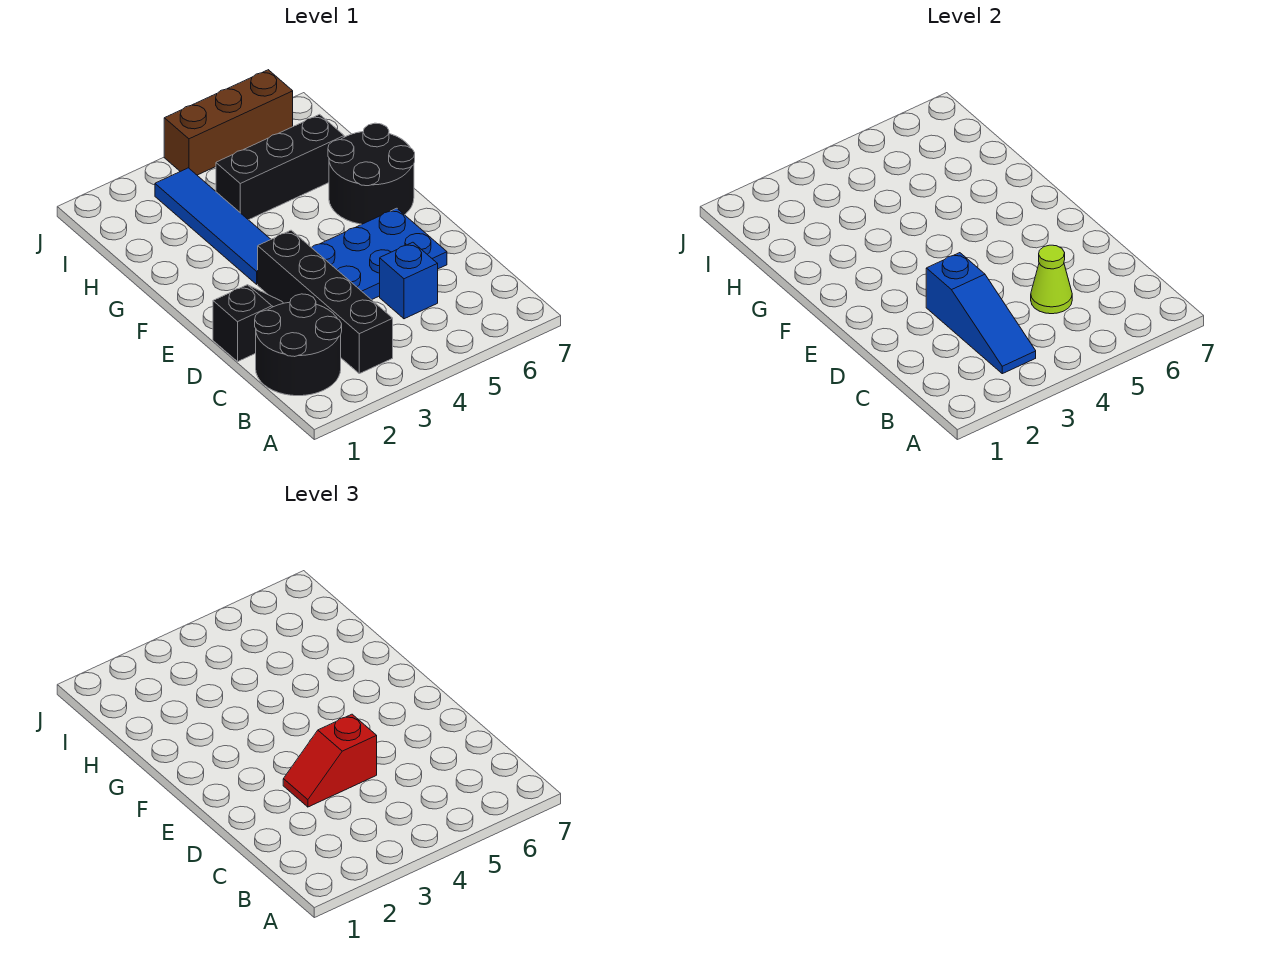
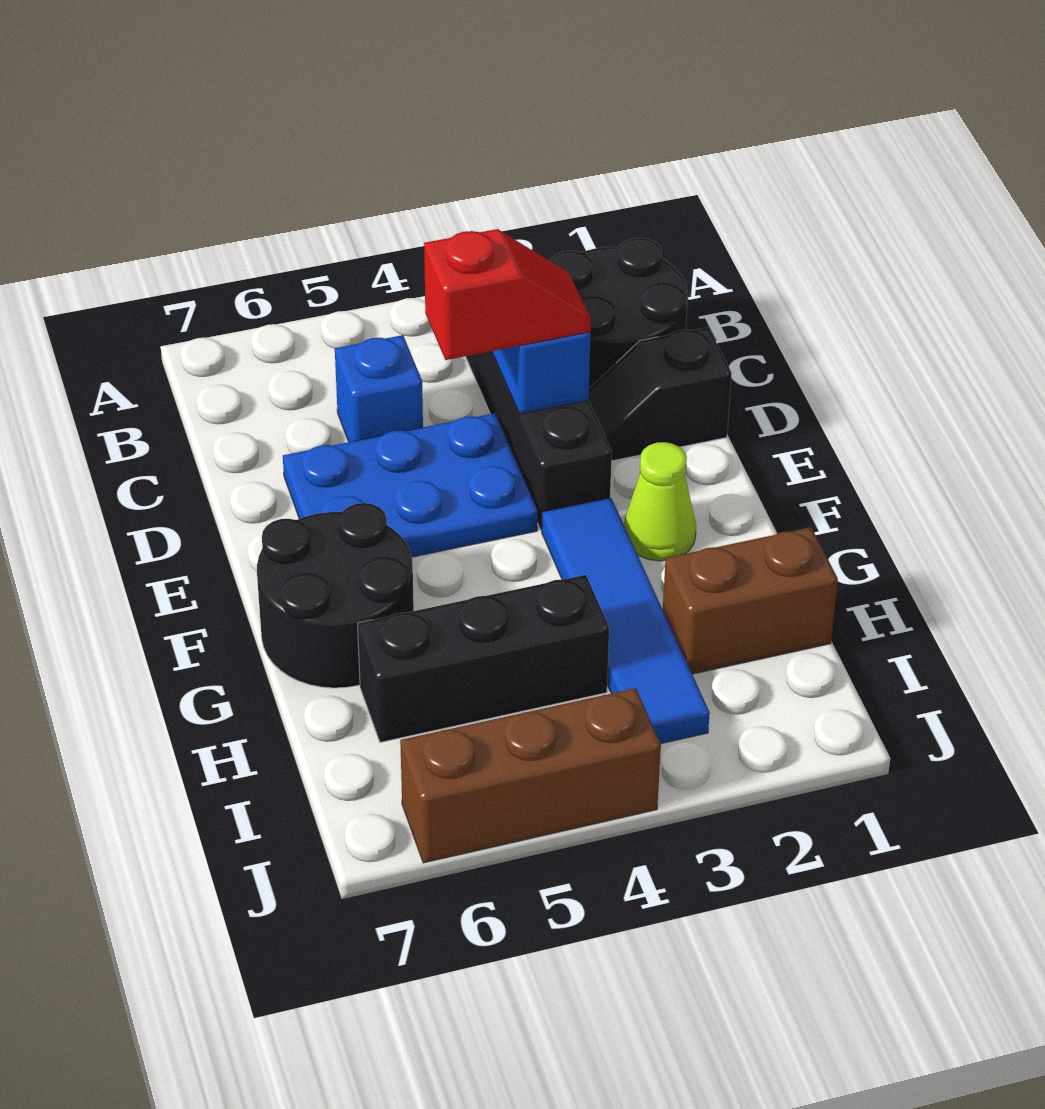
lime 1x1 cone [1031,245,1072,314] -> lime 1x1 cone moved to [624,442,696,561]
none -> brown 1x2 brick [663,527,838,674]

